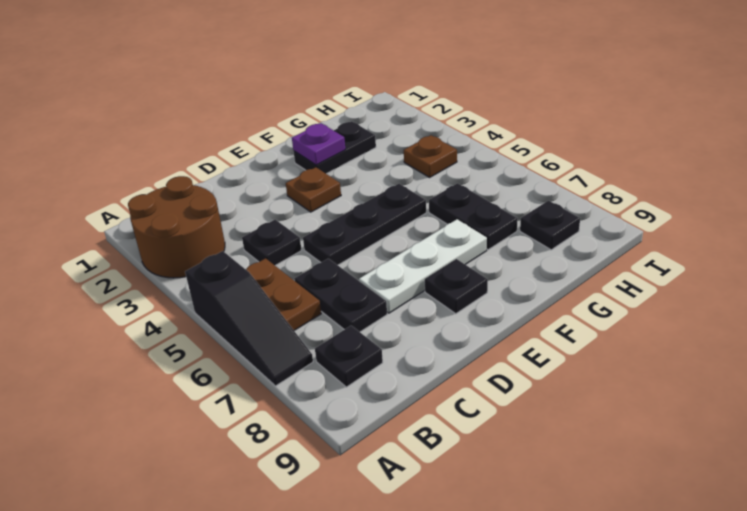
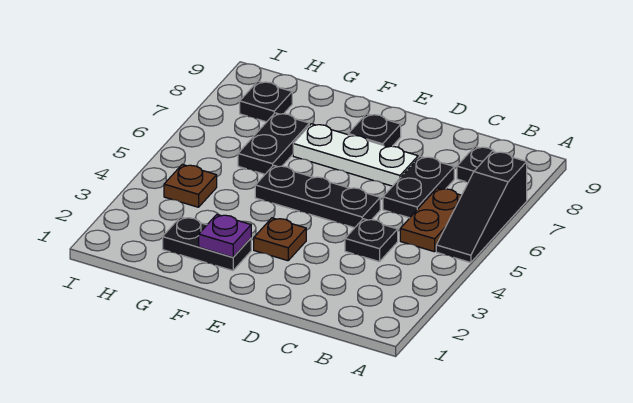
brown 2x2 round brick [128,176,225,278] -> none
black 1x3 slope [185,251,313,386] -> black 1x3 slope turned to [436,151,527,263]

